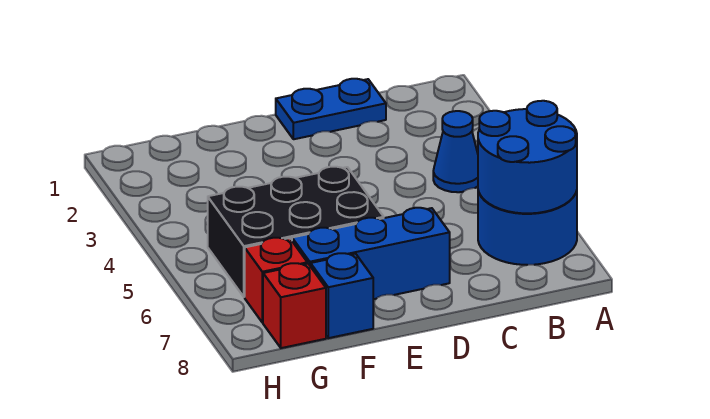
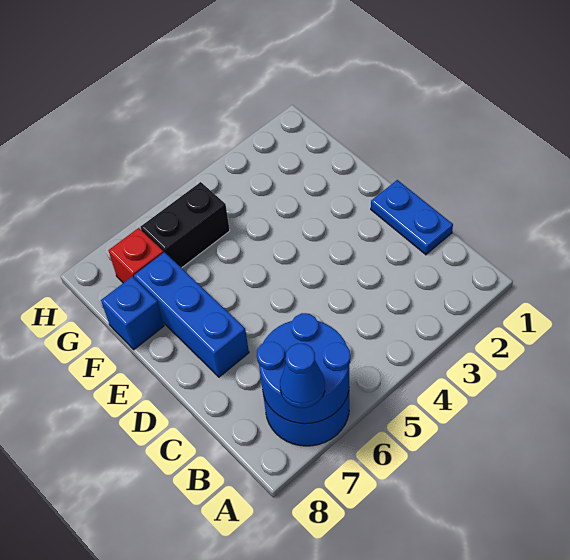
blue 1x1 cone [433,111,478,192] -> blue 1x1 cone moved to [280,344,325,408]
black 2x3 brick [208,167,384,297] -> black 1x2 brick [141,182,230,268]
red 1x1 brick [263,263,326,348] -> none

